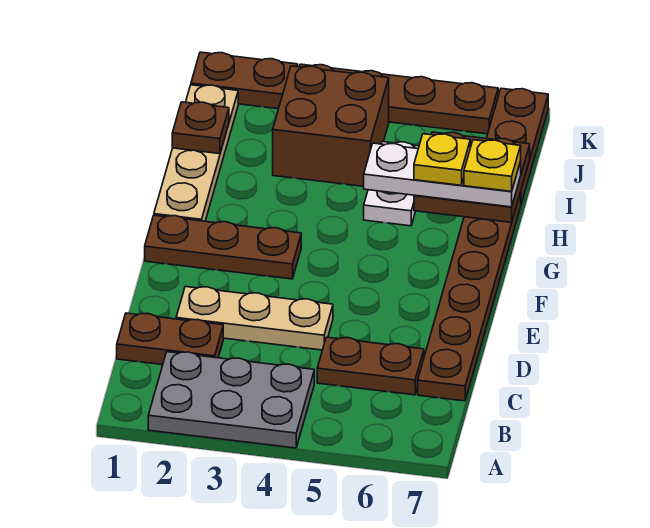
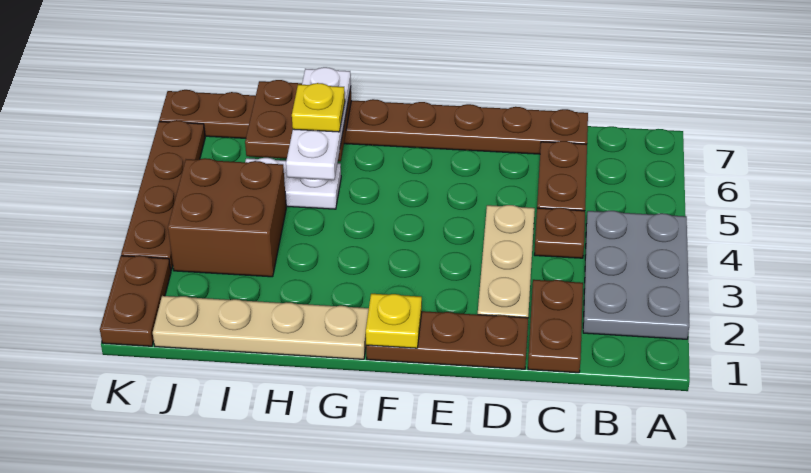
brown 1x3 plate [145,215,301,279] -> brown 1x3 plate turned to [366,311,528,369]
yellow 1x1 plate [464,140,521,191] -> yellow 1x1 plate moved to [366,294,422,348]
brown 1x1 plate [172,102,229,154] -> brown 1x1 plate moved to [534,208,585,258]

